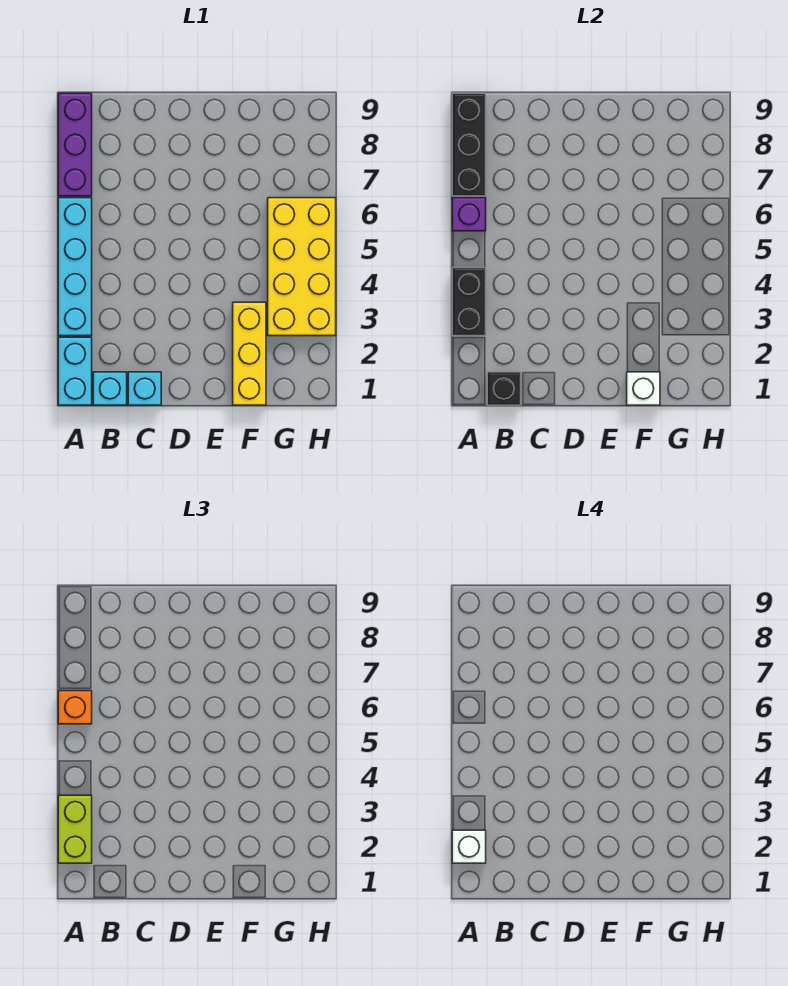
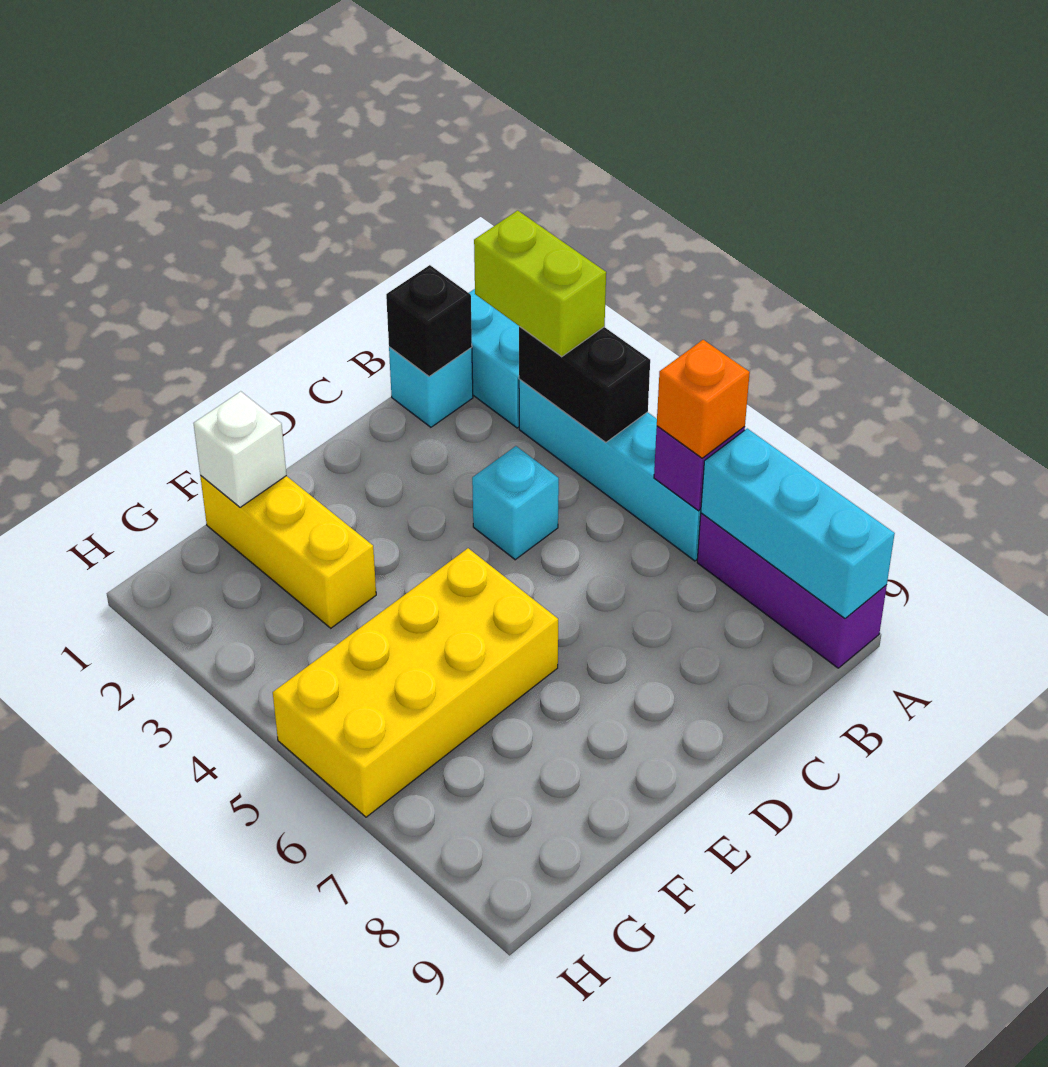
white 1x1 brick [452,830,486,863] -> none
black 1x3 brick [452,93,486,196] -> cyan 1x3 brick [701,429,895,618]
cyan 1x1 brick [128,372,161,405] -> cyan 1x1 brick moved to [472,446,559,560]
yellow 2x4 brick [268,198,336,336] -> yellow 2x4 brick turned to [273,548,558,817]

